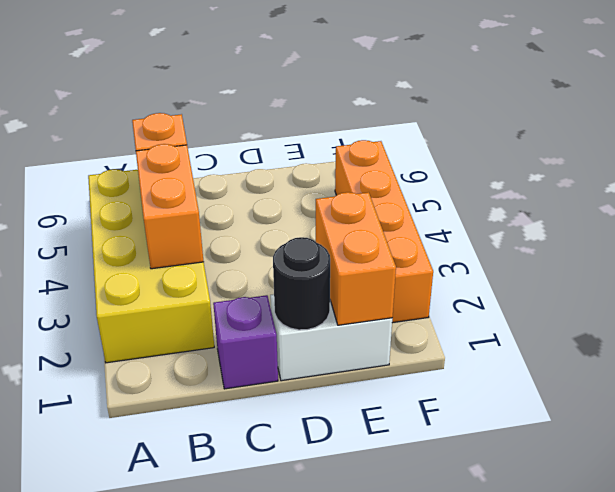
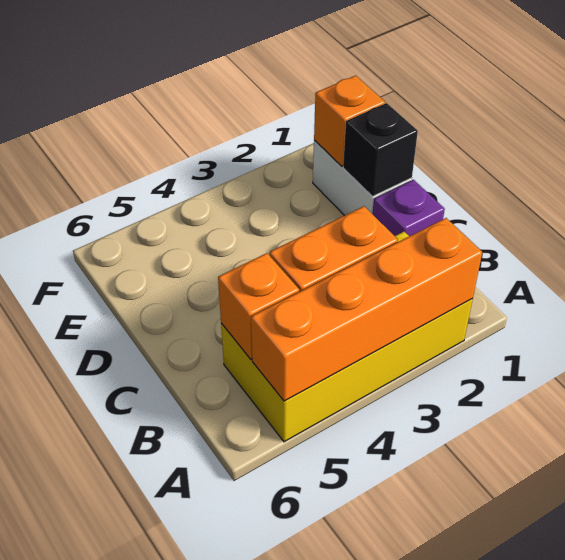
black 1x1 round brick [273,237,330,330] -> black 1x1 brick [343,103,418,196]
orange 1x2 brick [316,192,396,325] -> orange 1x1 brick [314,76,385,166]
orange 1x4 brick [335,140,433,323] -> orange 1x4 brick moved to [251,218,482,401]

